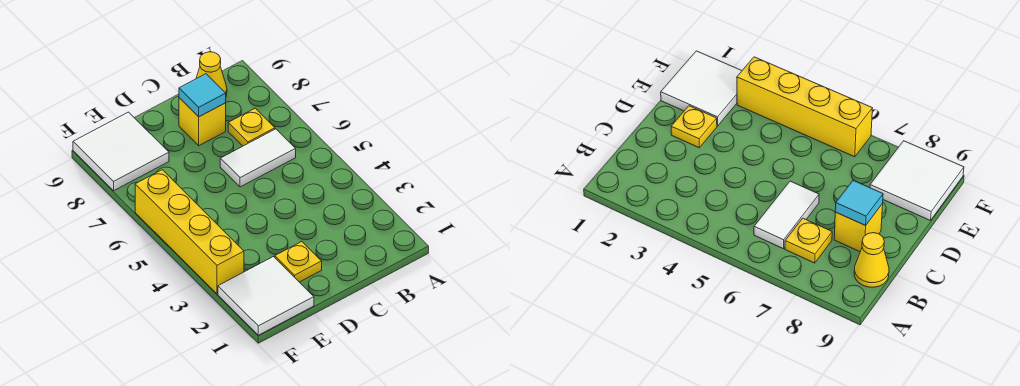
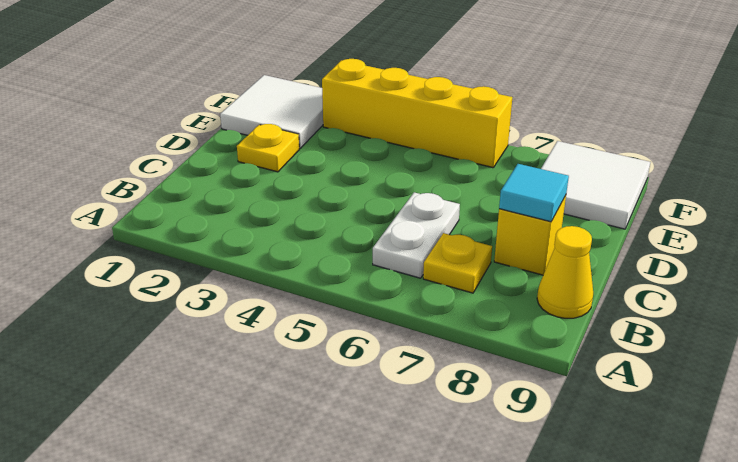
white 1x2 tile [220,129,296,187] -> white 1x2 plate [373,192,460,278]

